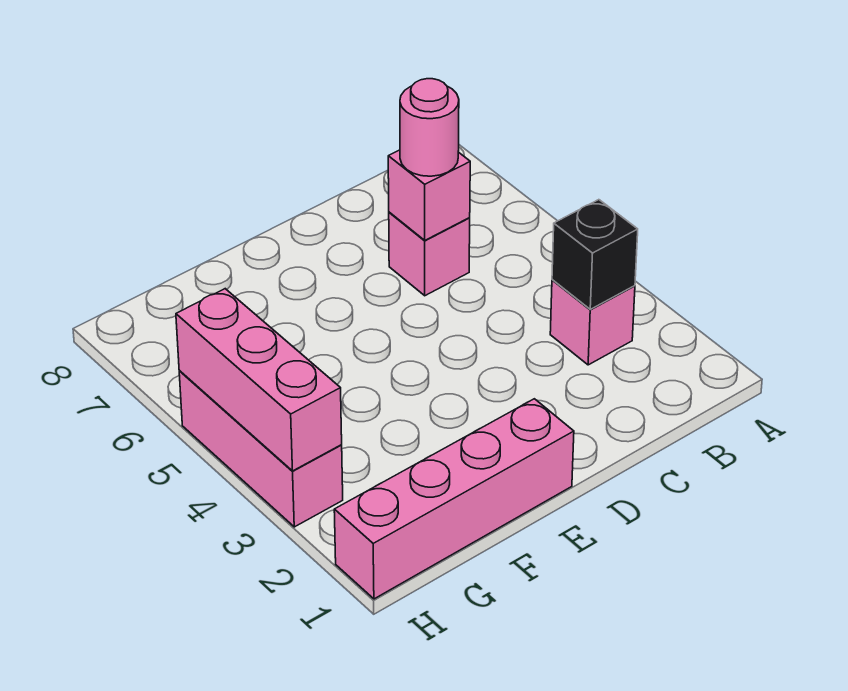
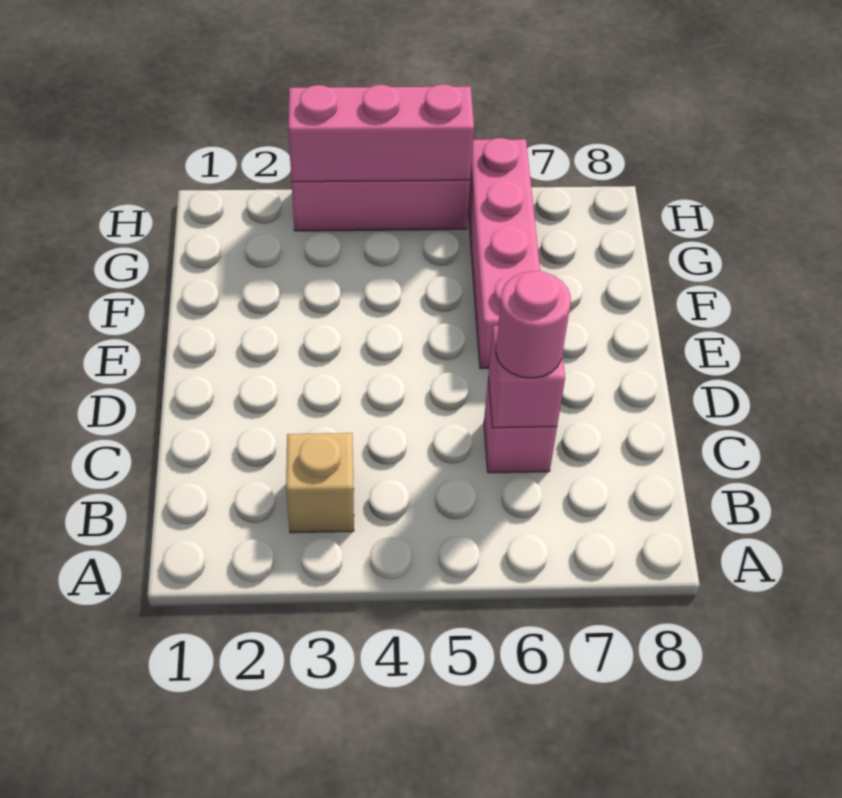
pink 1x1 brick [550,280,635,365] -> tan 1x1 brick [286,433,354,533]
black 1x1 brick [552,200,638,309] -> none
pink 1x4 brick [334,399,574,599] -> pink 1x4 brick moved to [468,138,540,369]

